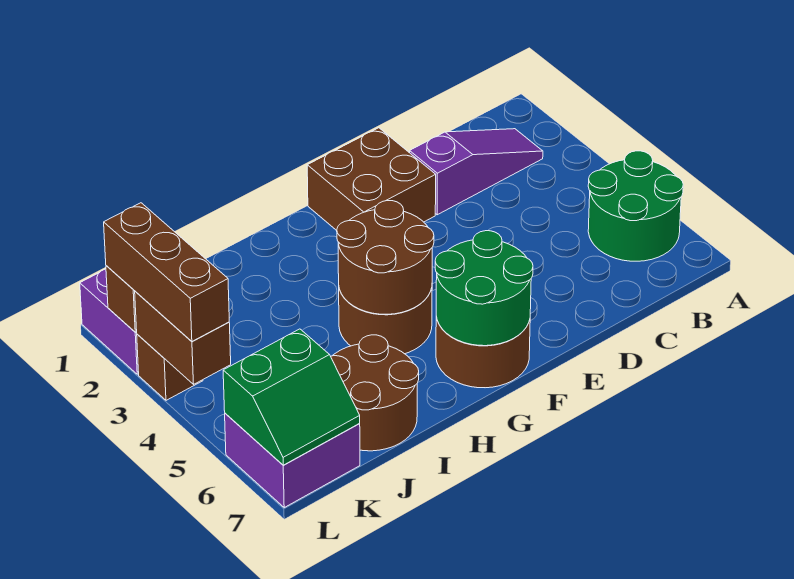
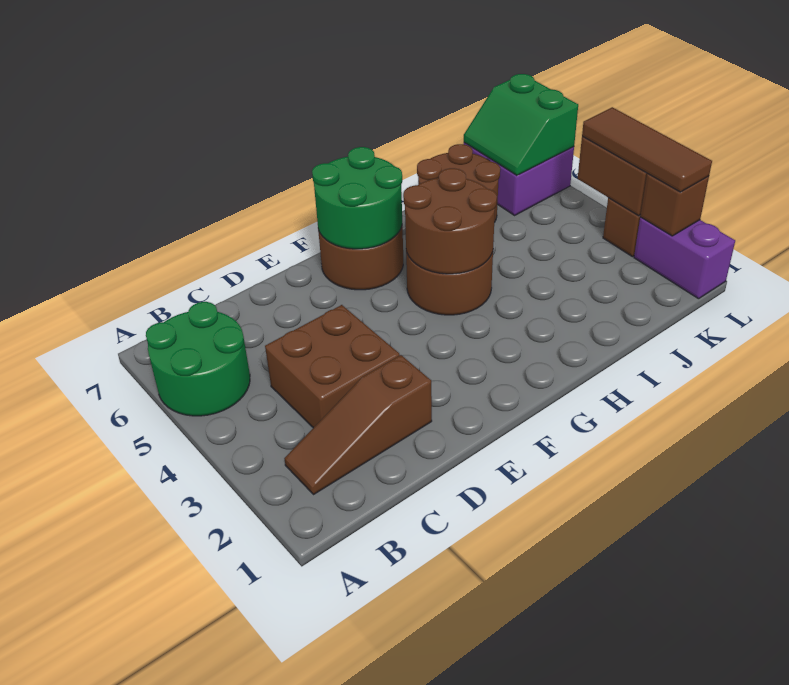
purple 1x3 slope [409,129,543,215] -> brown 1x3 slope [284,355,432,495]
brown 2x2 brick [307,128,436,230] -> brown 2x2 brick moved to [265,305,400,428]
green 2x2 slope [223,329,360,465] -> green 2x2 slope turned to [464,74,578,175]
brown 1x3 brick [104,203,229,341] -> brown 1x3 tile [582,107,712,192]

